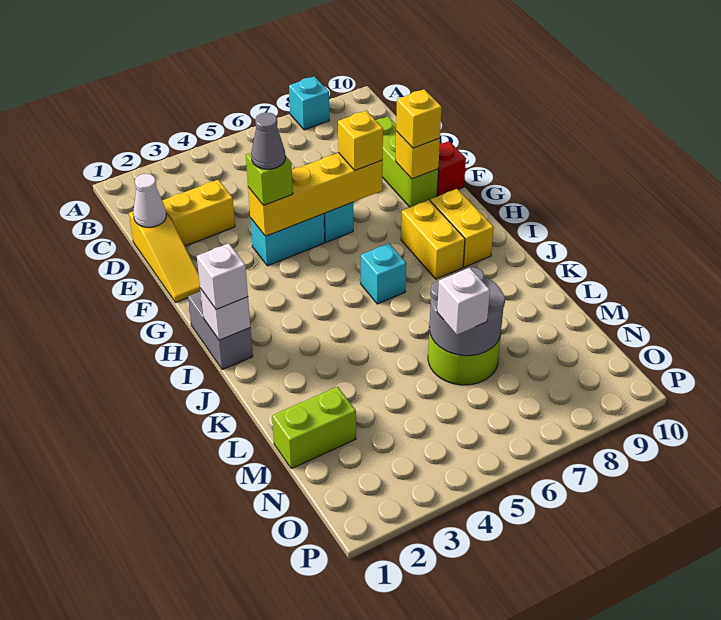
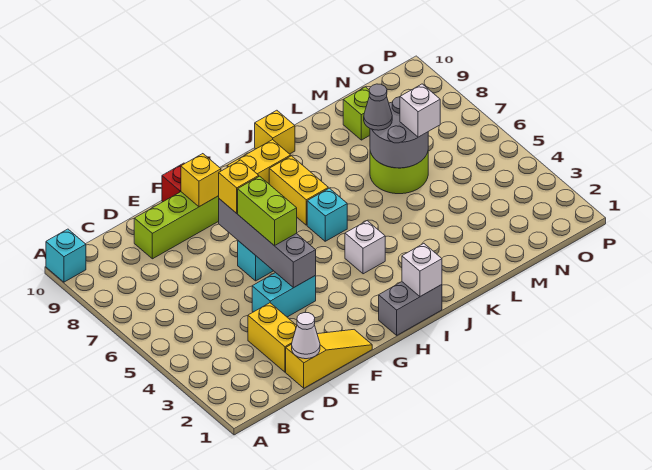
cyan 1x1 brick [289,76,329,130] -> cyan 1x1 brick moved to [46,229,86,282]
cyan 1x2 brick [250,214,325,266] -> cyan 1x2 brick turned to [252,273,316,317]
yellow 1x4 brick [248,153,383,236] -> grey 1x4 brick [219,199,316,288]
lime 1x1 brick [246,153,293,206] -> lime 1x1 brick moved to [343,87,370,140]
grey 1x1 cone [251,112,285,169] -> grey 1x1 cone moved to [364,84,392,130]
yellow 1x1 brick [396,89,442,148] -> yellow 1x1 brick moved to [255,110,295,154]
yellow 1x2 brick [401,200,465,279] -> yellow 1x2 brick turned to [269,156,328,225]
white 1x1 brick [197,243,248,310] -> white 1x1 brick moved to [345,221,385,274]
lime 1x2 brick [272,387,356,469] -> lime 1x2 brick moved to [238,176,297,246]

